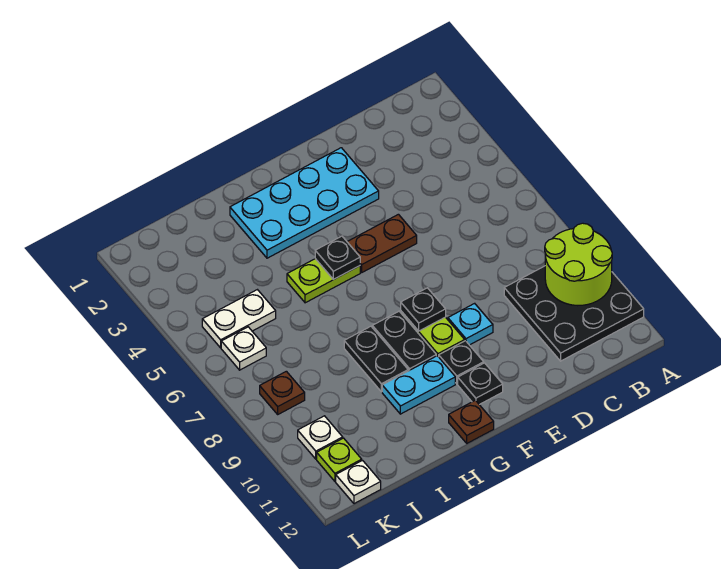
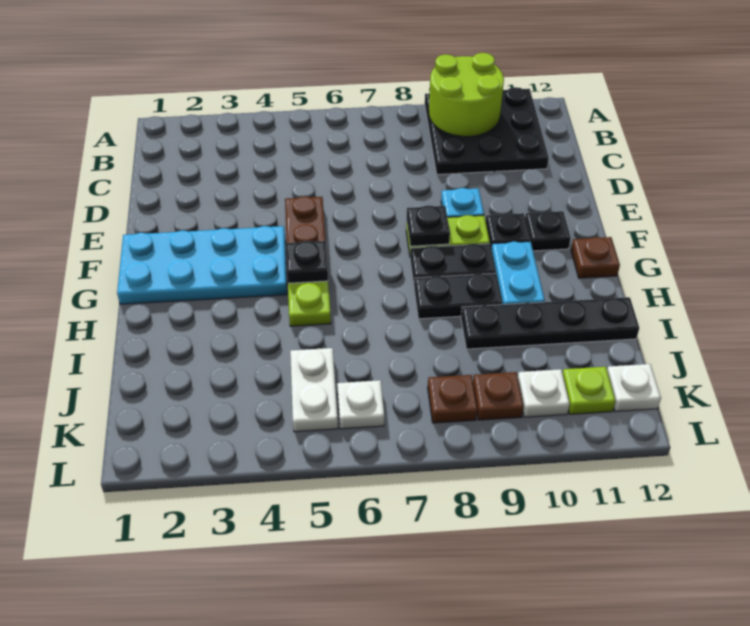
cyan 2x4 plate [230,148,379,258] -> cyan 2x4 plate turned to [117,226,287,304]
none -> black 1x4 plate [461,297,639,349]
none -> brown 1x1 plate [473,372,524,420]

